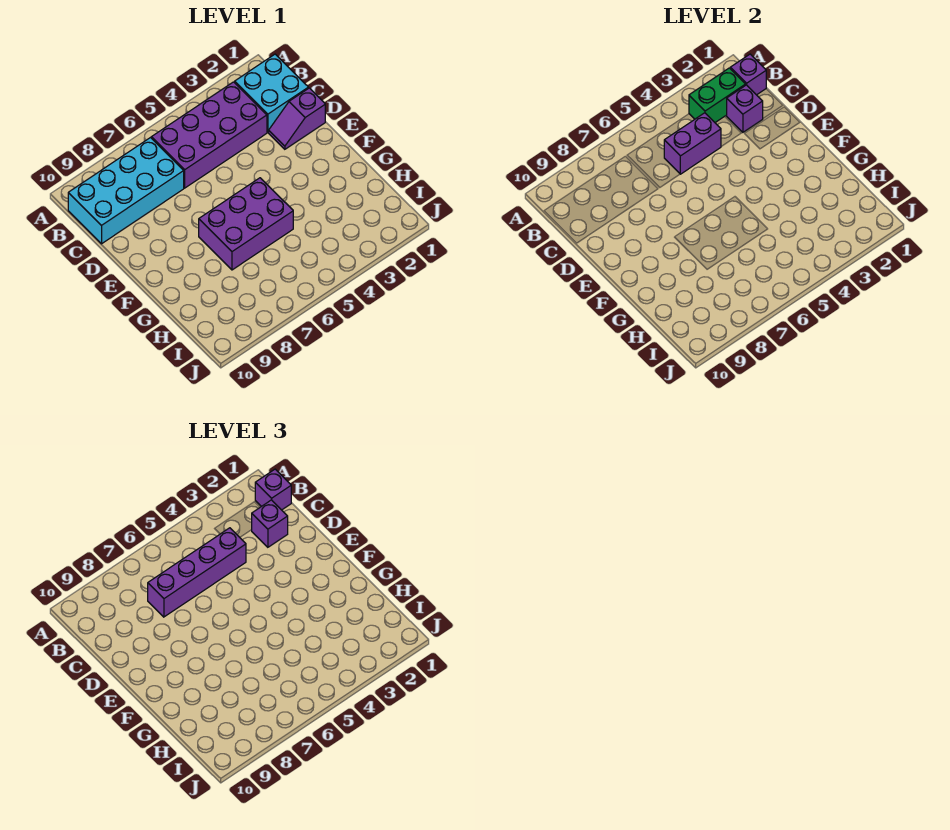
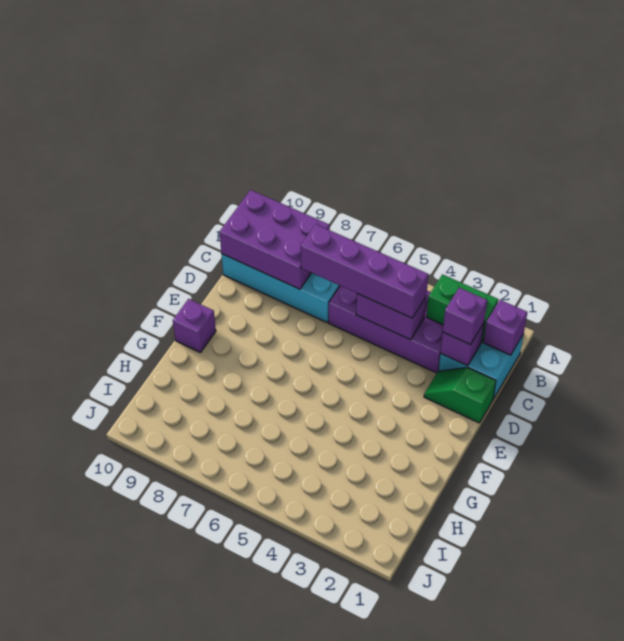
purple 1x1 brick [255,469,291,510] -> purple 1x1 brick moved to [173,299,216,353]
purple 1x2 slope [269,88,325,149] -> green 1x2 slope [424,368,496,423]
purple 2x3 brick [199,178,293,270] -> purple 2x3 brick moved to [220,190,330,289]

